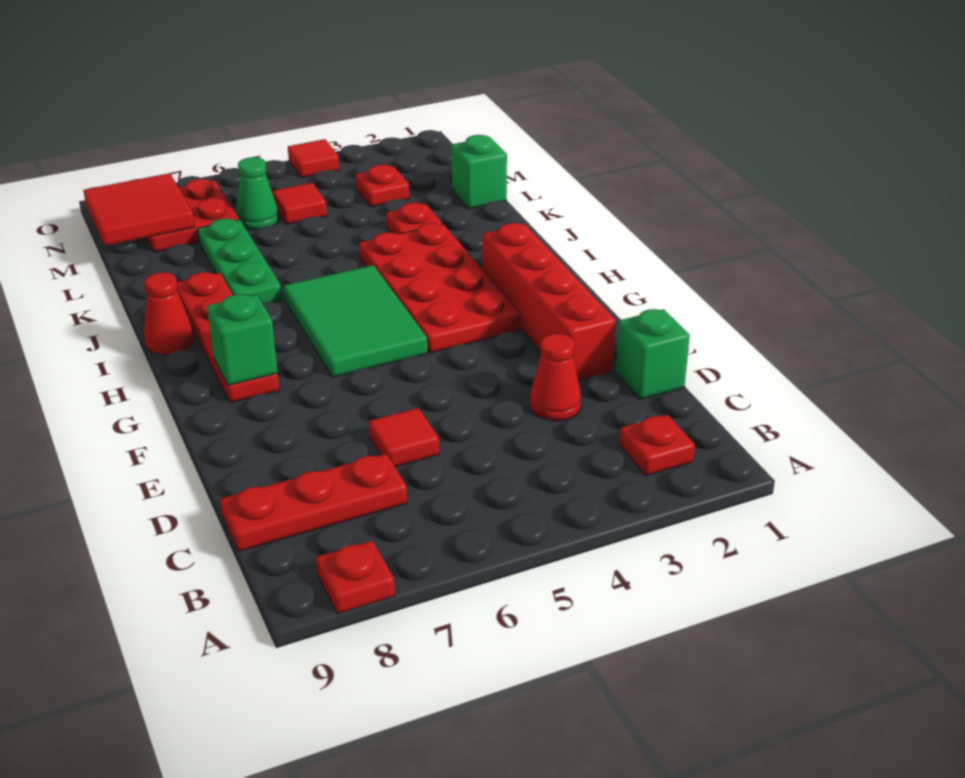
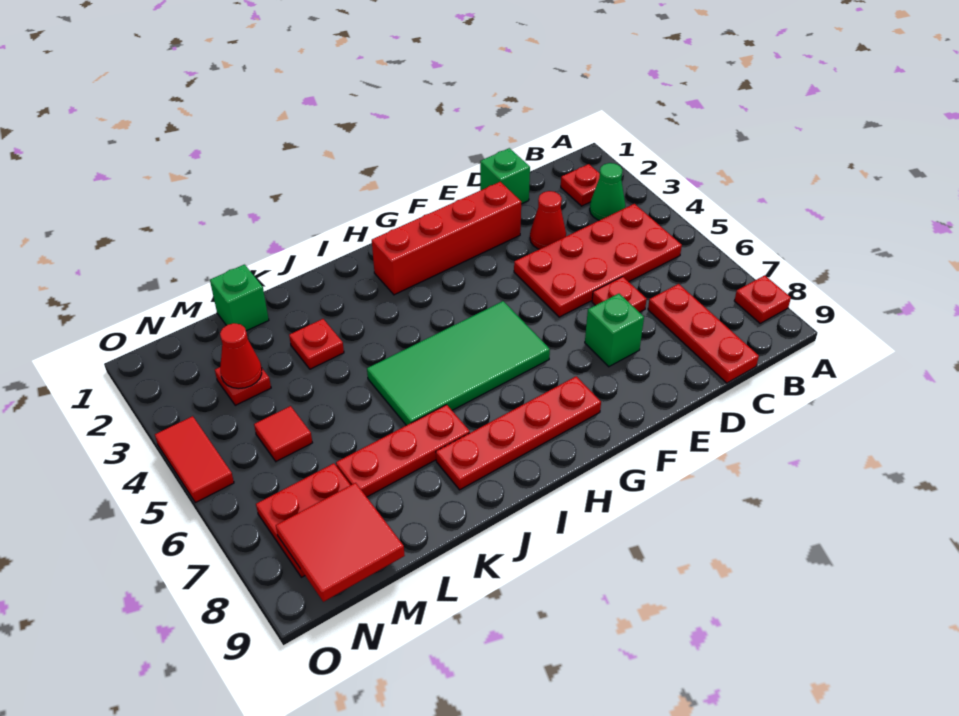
red 1x1 tile [369,408,439,467] -> red 1x1 plate [592,277,647,312]
red 2x4 plate [359,223,521,353] -> red 2x4 plate moved to [514,204,682,317]
green 2x3 tile [284,265,427,377] -> green 2x4 tile [367,301,550,425]
green 1x1 brick [207,294,278,385] -> green 1x1 brick moved to [585,294,644,367]
red 1x1 cone [144,272,194,355] -> red 1x1 cone moved to [220,323,262,389]
green 1x3 plate [198,219,282,303] -> red 1x3 plate [336,405,470,497]
green 1x1 cone [235,157,279,230] -> green 1x1 cone moved to [590,163,625,220]
red 1x1 tile [288,139,339,178] -> red 1x2 tile [155,416,234,503]

